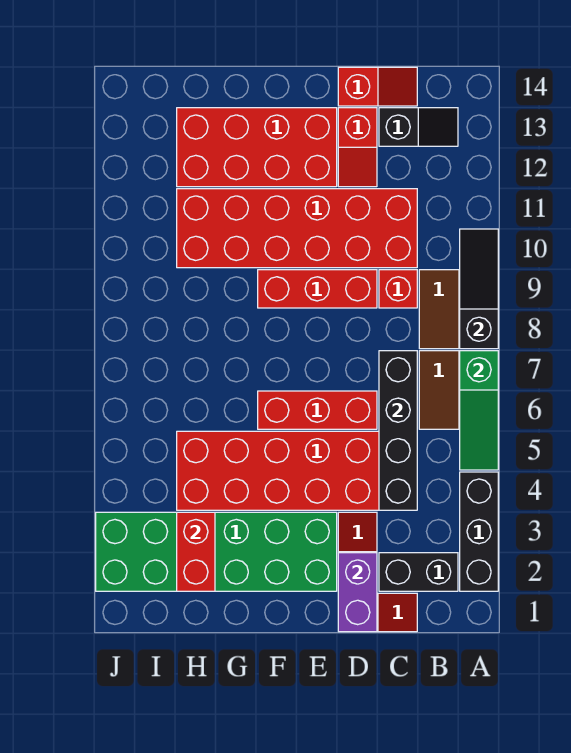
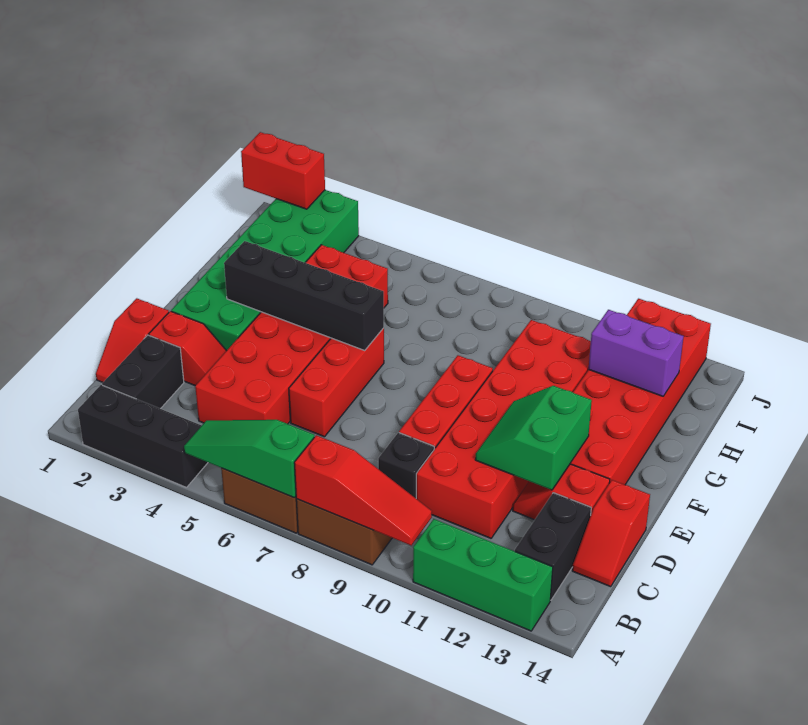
black 1x3 slope [460,229,498,349] -> red 1x3 slope [294,435,432,545]
none -> green 1x3 brick [413,519,553,631]
black 1x2 slope [379,108,458,146] -> black 1x2 brick [515,493,591,600]
black 1x4 brick [379,351,417,510] -> black 1x4 brick moved to [224,241,384,350]
red 1x1 brick [379,270,417,308] -> black 1x1 brick [378,432,434,498]
purple 1x2 brick [338,553,377,632] -> purple 1x2 brick moved to [589,310,684,396]
none -> green 2x2 slope [475,386,592,490]
red 2x4 brick [177,108,337,187] -> red 2x6 brick [570,299,711,485]
red 1x2 brick [177,512,215,591] -> red 1x2 brick moved to [241,132,325,209]

